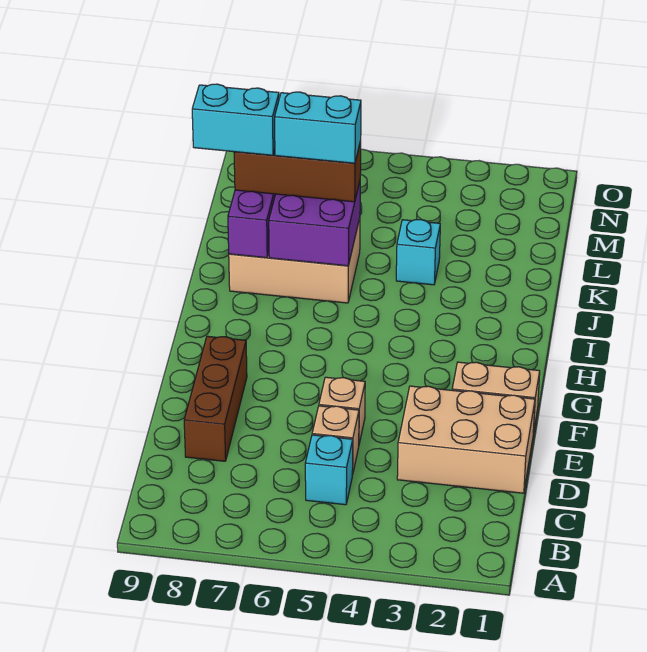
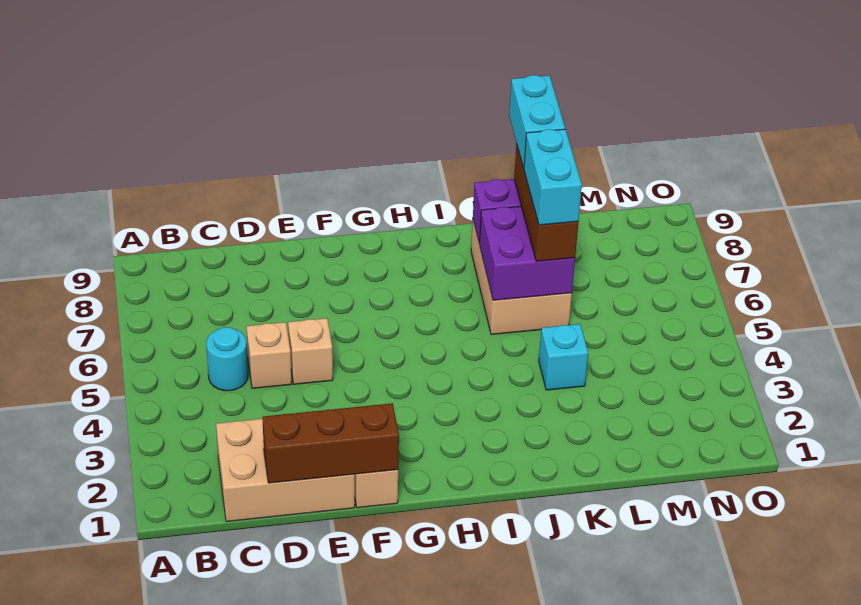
cyan 1x1 brick [305,435,353,505] -> cyan 1x1 round brick [206,327,248,391]
tan 2x3 brick [397,386,535,493] -> tan 2x3 brick turned to [216,419,355,522]
brown 1x3 brick [184,336,247,461] -> brown 1x3 brick moved to [262,403,399,483]

